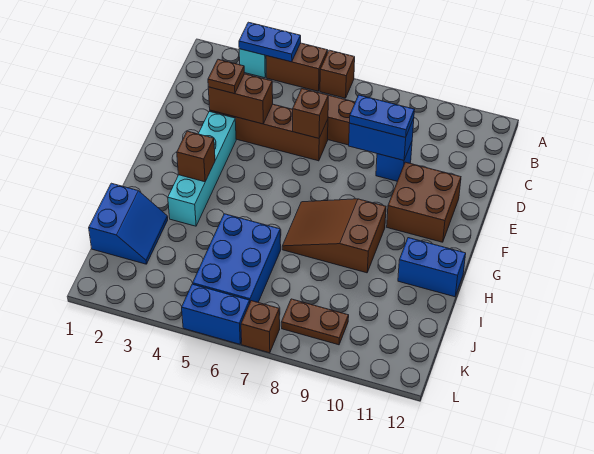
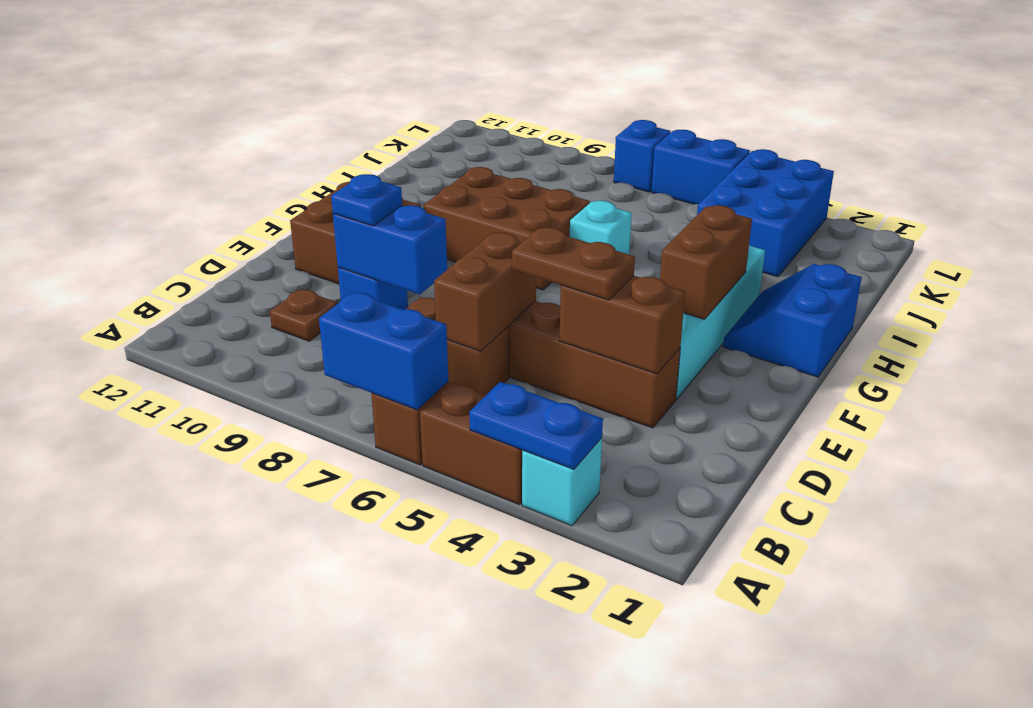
brown 1x1 plate [208,59,244,94] -> brown 1x1 plate moved to [270,289,338,341]
brown 1x1 brick [293,89,328,138] -> brown 1x2 brick [434,233,536,351]
blue 1x2 plate [350,95,415,137] -> blue 1x1 plate [331,174,402,226]
brown 1x1 brick [177,131,215,182] -> brown 1x2 brick [660,205,752,319]
brown 2x3 slope [282,199,386,273] -> brown 2x3 brick [424,167,590,290]
none -> cyan 1x1 brick [570,201,632,254]
blue 1x2 brick [398,238,466,297] -> blue 1x2 brick moved to [319,292,449,410]
blue 2x2 slope [89,183,168,264] -> blue 2x2 slope moved to [723,264,862,377]
blue 2x3 brick [193,214,281,302] -> blue 2x3 brick moved to [697,149,834,277]
brown 1x2 plate [281,299,349,345] -> brown 1x2 plate moved to [512,228,635,300]
brown 1x1 brick [241,301,280,353] -> blue 1x1 brick [614,120,671,192]

